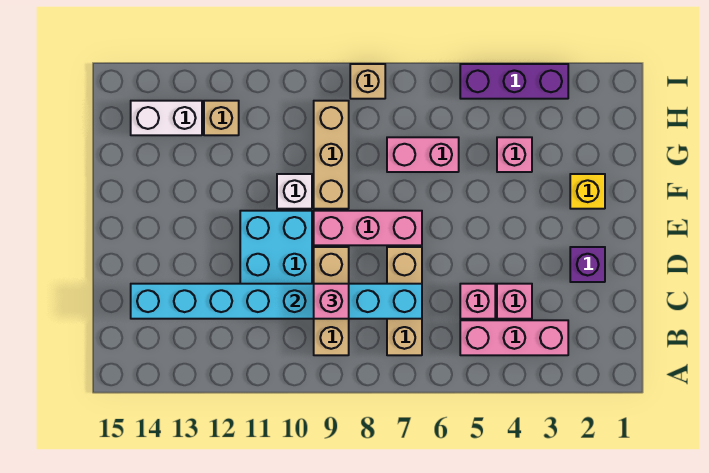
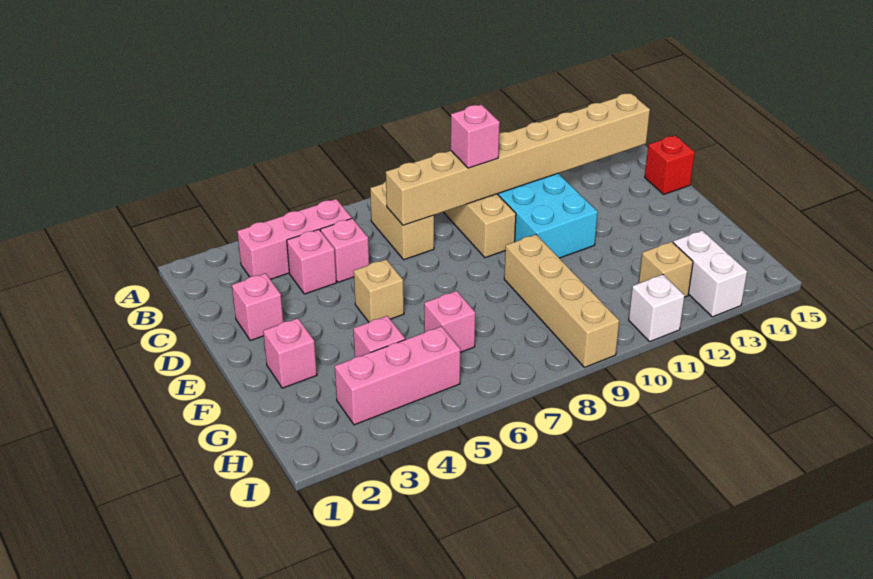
tan 1x3 brick [387,247,422,355] -> tan 1x2 brick [370,182,434,260]
cyan 1x8 brick [131,284,422,319] -> tan 1x8 brick [386,93,650,225]
purple 1x1 brick [570,247,605,282] -> pink 1x1 brick [232,273,283,340]
none -> red 1x1 brick [645,135,695,194]
pink 1x3 brick [314,211,422,245] -> pink 1x3 brick moved to [335,326,460,425]
yellow 1x1 brick [570,174,605,209] -> pink 1x1 brick [263,318,317,388]
tan 1x3 brick [314,101,349,209] -> tan 1x4 brick [504,235,619,367]
white 1x1 brick [277,174,312,209] -> white 1x1 brick moved to [629,274,685,341]
pink 1x2 brick [387,137,459,172] -> pink 1x1 brick [424,291,475,352]
white 1x2 brick [131,101,202,135] -> white 1x2 brick turned to [673,231,747,317]
purple 1x3 brick [460,64,568,99] -> none
tan 1x1 brick [350,64,385,99] -> tan 1x1 brick moved to [354,260,404,322]

